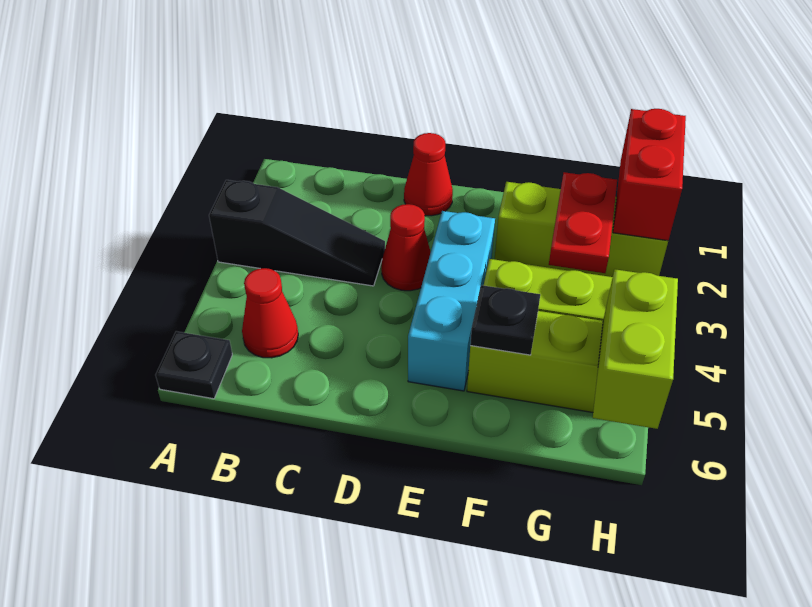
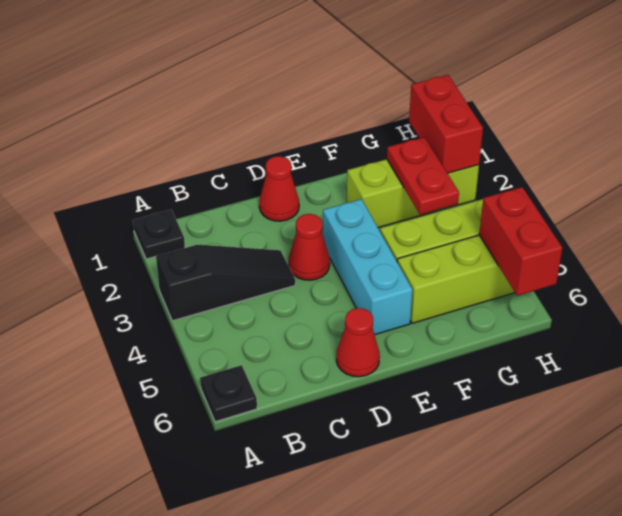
red 1x1 cone [242,268,298,358] -> red 1x1 cone moved to [336,308,380,377]
black 1x1 plate [470,285,540,355] -> black 1x1 plate moved to [133,210,185,259]
lime 1x2 brick [593,269,678,429] -> red 1x2 brick [479,187,562,296]

